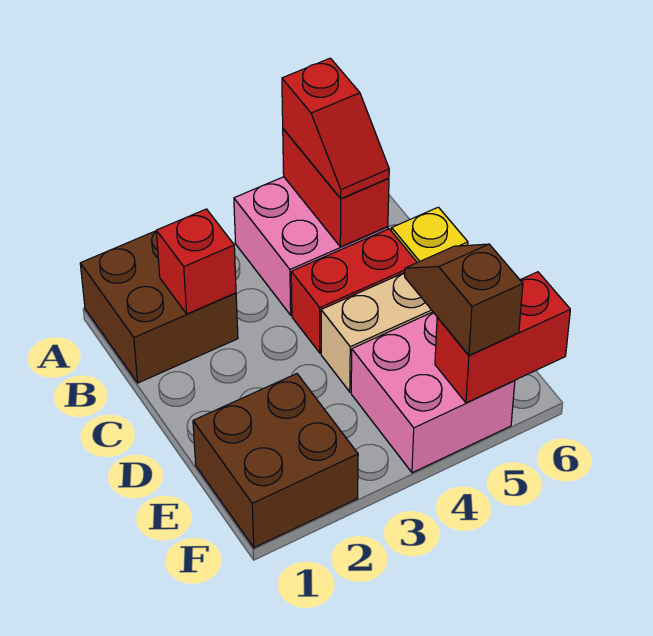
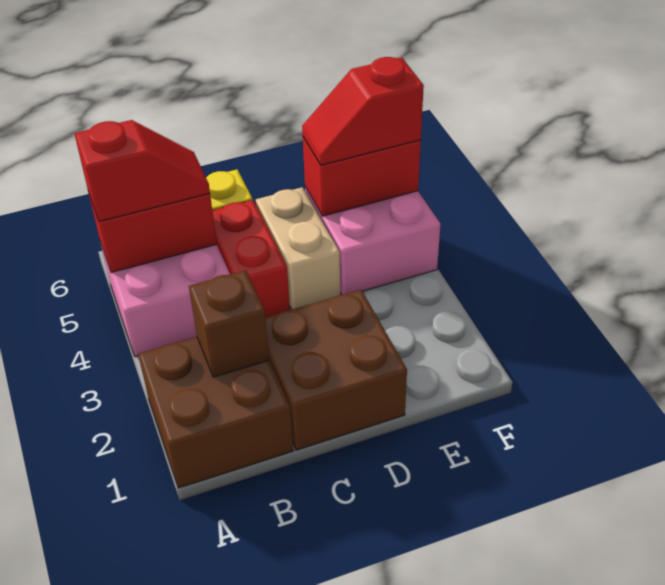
red 1x1 brick [156,209,236,314] -> brown 1x1 brick [189,270,269,377]
brown 2x2 brick [193,374,358,548] -> brown 2x2 brick moved to [265,290,407,450]
brown 1x2 slope [405,244,523,355] -> red 1x2 slope [302,57,424,165]
red 1x2 brick [435,272,570,403] -> red 1x2 brick turned to [303,137,421,216]

